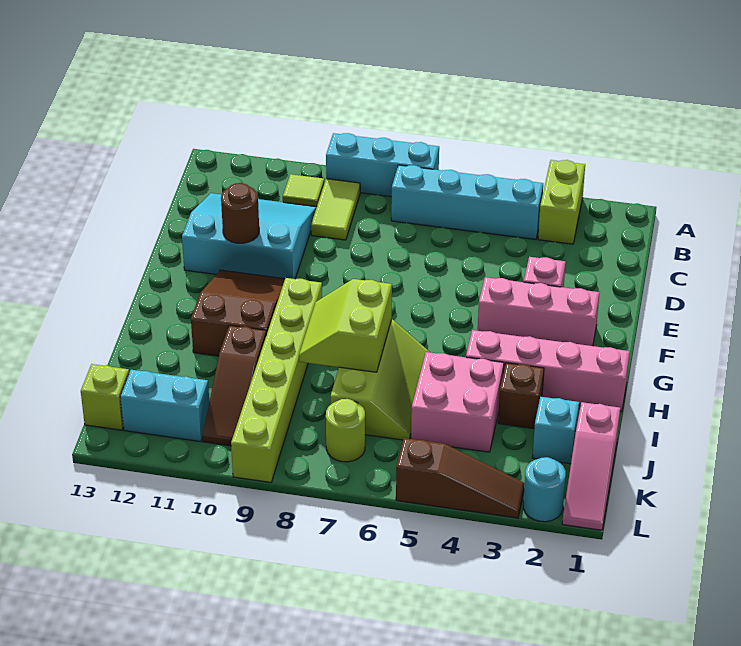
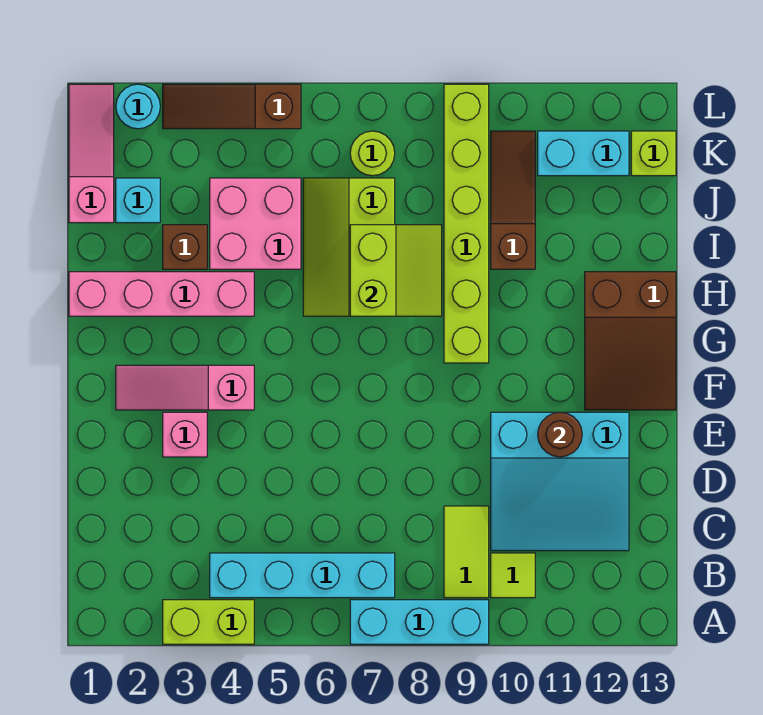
lime 1x2 brick [538,160,585,244] -> lime 1x2 brick turned to [163,600,254,644]
pink 1x3 brick [478,277,599,346] -> pink 1x3 slope [116,365,254,410]
brown 2x3 slope [191,270,285,356] -> brown 2x3 slope moved to [585,272,676,410]

